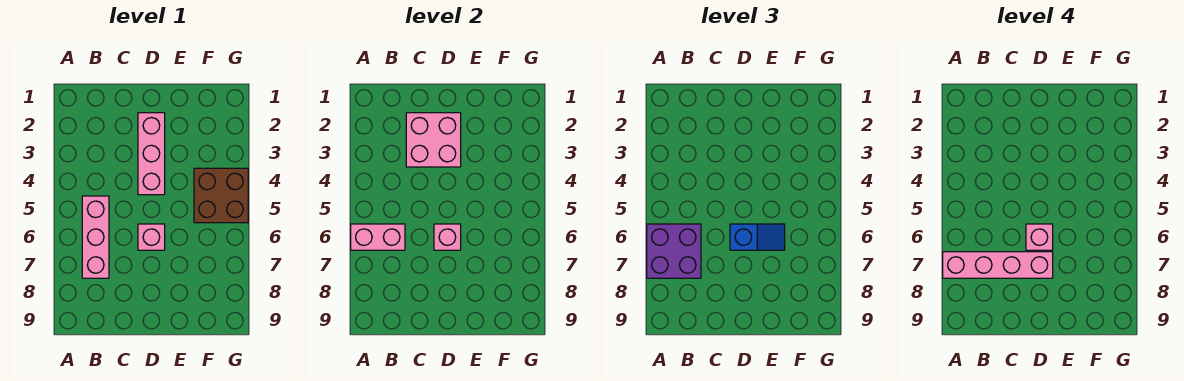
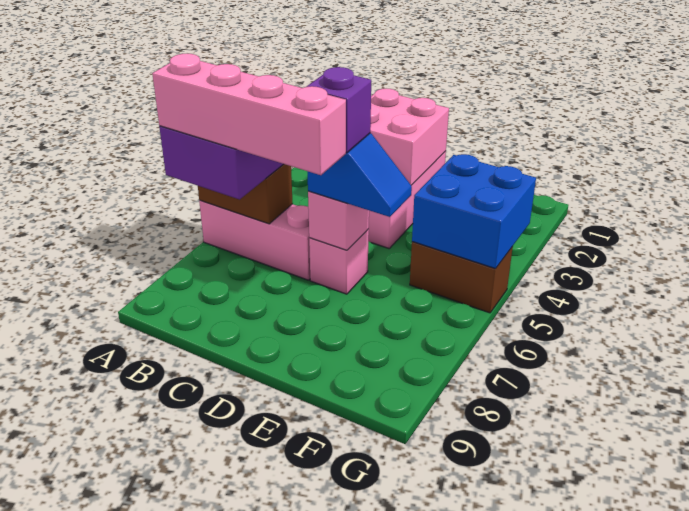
pink 1x2 brick [351,224,405,250] -> brown 1x2 brick [198,164,293,224]
pink 1x3 brick [82,196,109,278] -> pink 1x3 brick turned to [199,200,310,280]
pink 1x1 brick [1026,224,1053,250] -> purple 1x1 brick [306,67,371,153]
brown 2x2 brick [194,168,248,223] -> brown 1x2 brick [410,242,513,313]
none -> blue 2x2 brick [412,154,536,269]

